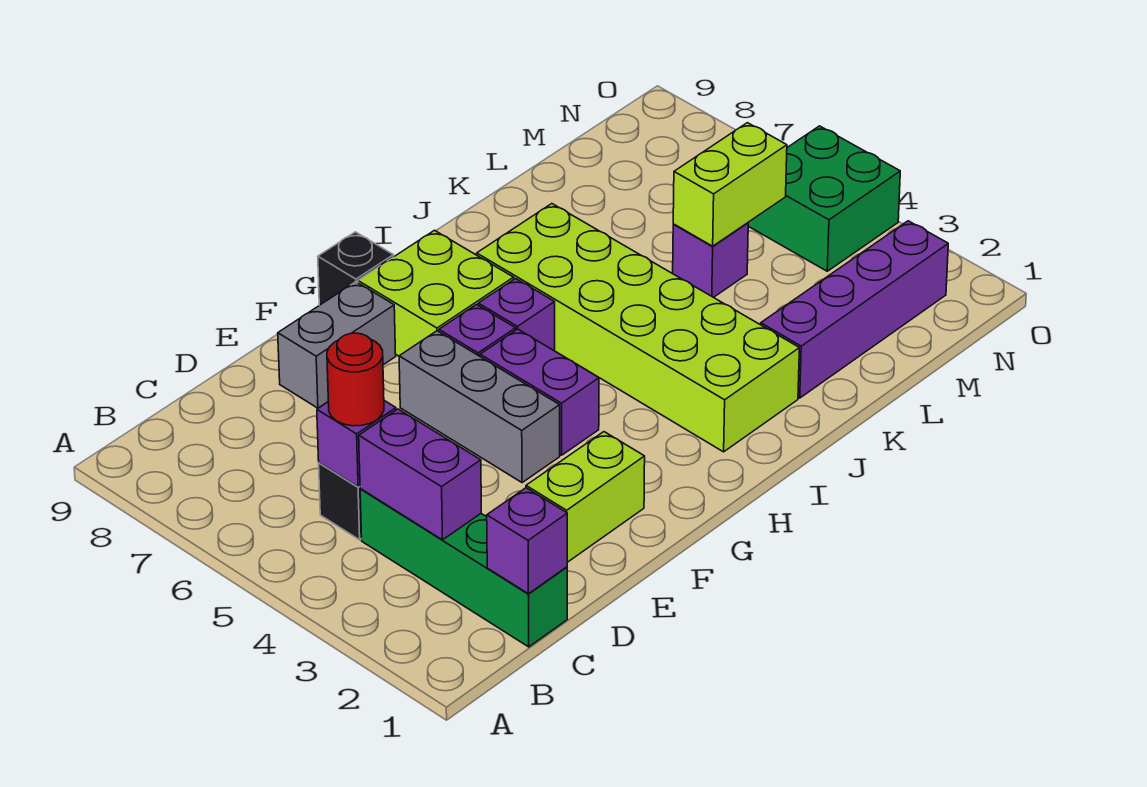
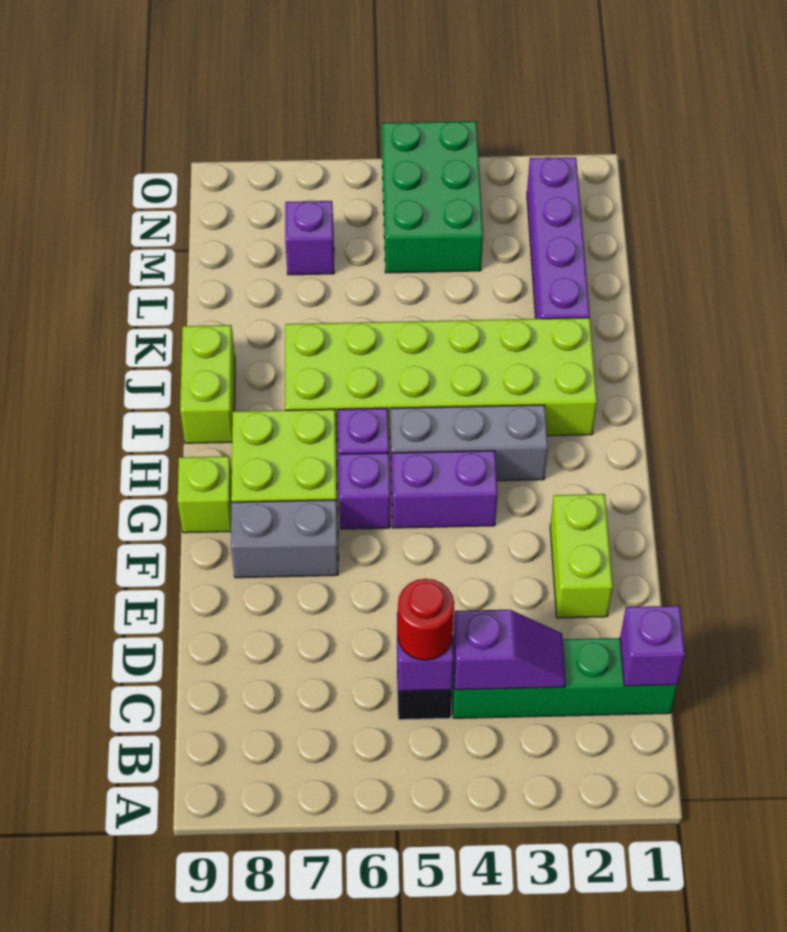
purple 1x2 brick [359,409,481,540] -> purple 1x2 slope [453,610,566,690]
grey 1x2 brick [278,282,396,408] -> grey 1x2 brick turned to [231,500,338,578]
grey 1x3 brick [399,331,560,483] -> grey 1x3 brick moved to [390,405,548,482]
black 1x1 brick [318,232,394,305] -> lime 1x1 brick [178,456,232,533]
purple 1x1 brick [673,223,748,298] -> purple 1x1 brick moved to [285,201,334,275]
lime 1x2 brick [673,123,787,246] -> lime 1x2 brick moved to [180,325,235,443]
green 2x2 brick [748,126,900,271] -> green 2x3 brick [382,121,483,273]

